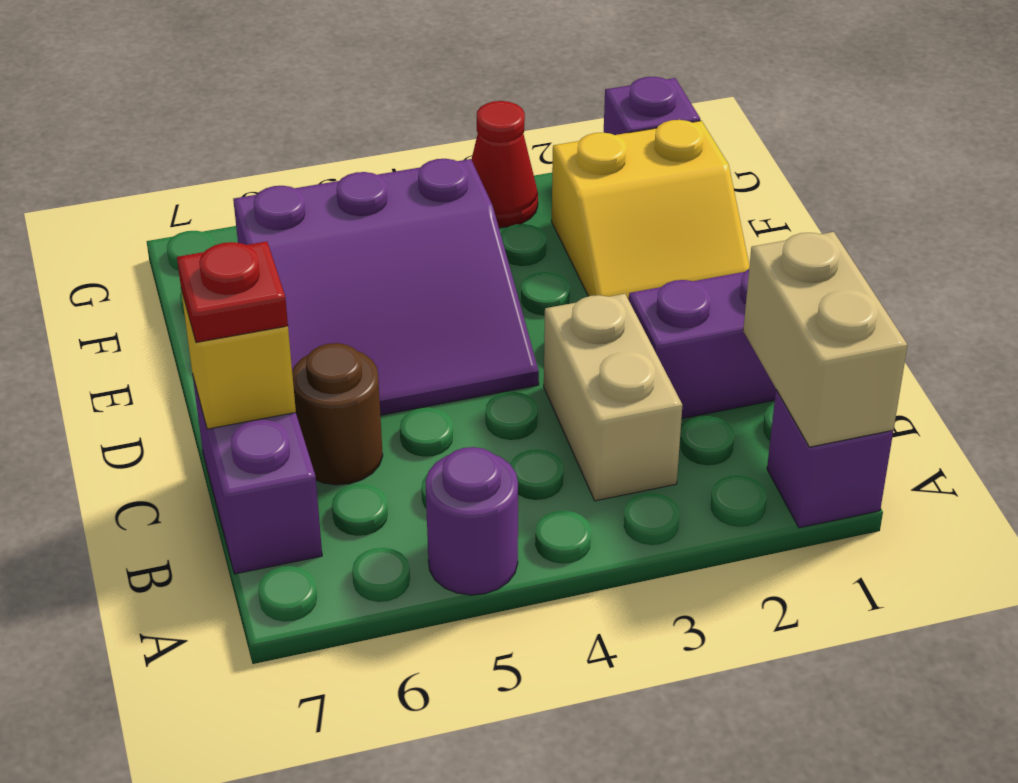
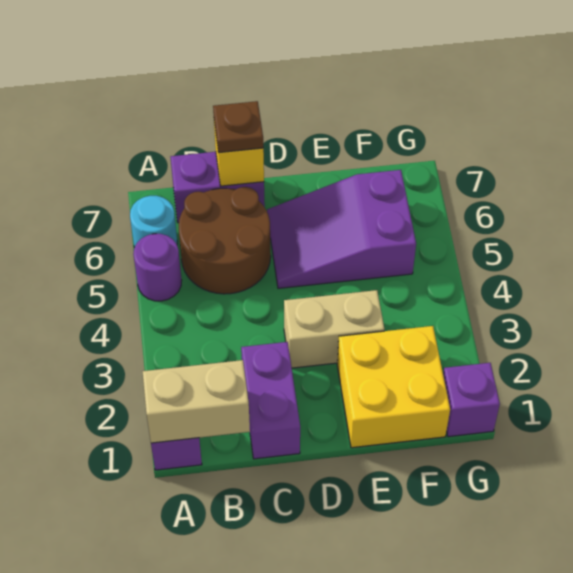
none -> cyan 1x1 round brick [130,196,177,247]
tan 1x2 brick [544,294,682,501] -> tan 1x2 brick moved to [284,290,384,368]
brown 1x1 round brick [292,343,383,485] -> brown 2x2 round brick [179,187,271,294]
red 1x1 plate [177,241,288,343] -> brown 1x1 plate [213,101,263,153]
purple 3x3 slope [233,159,539,415] -> purple 2x3 slope [267,170,416,288]
yellow 2x2 slope [552,120,749,300] -> yellow 2x2 brick [337,326,450,448]
red 1x1 cone [471,101,538,228] -> none

